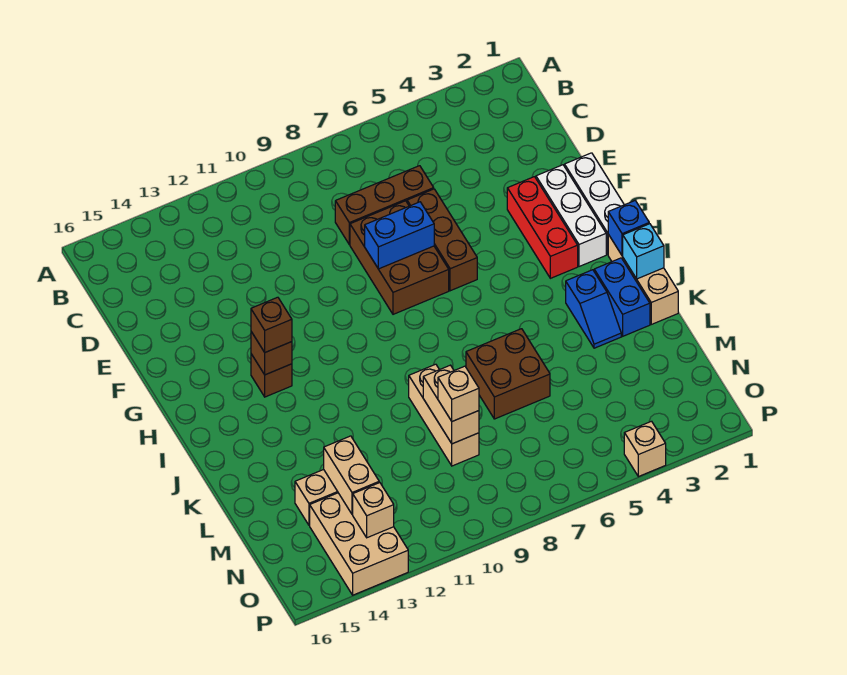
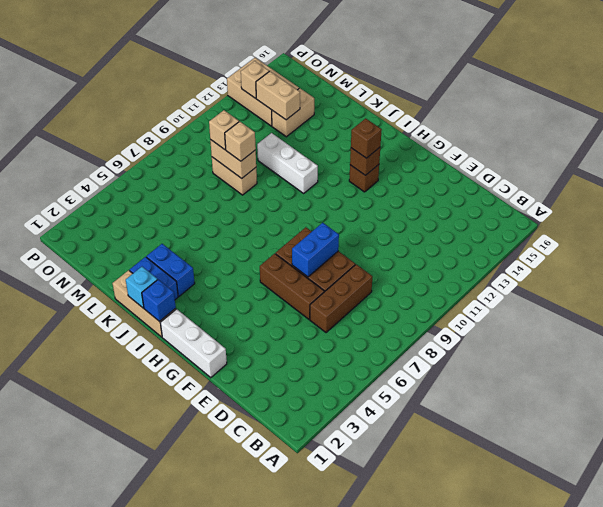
white 1x3 brick [536,165,606,266] -> white 1x3 brick moved to [257,133,318,193]
red 1x3 brick [507,177,578,278] -> none
blue 1x2 slope [566,270,621,348] -> blue 1x2 brick [146,244,195,296]
brown 2x2 brick [466,329,550,419] -> none
tan 1x3 brick [409,364,479,466] -> tan 1x2 brick [212,157,257,195]
tan 1x1 brick [624,421,666,477] -> tan 1x1 brick moved to [225,121,256,161]

